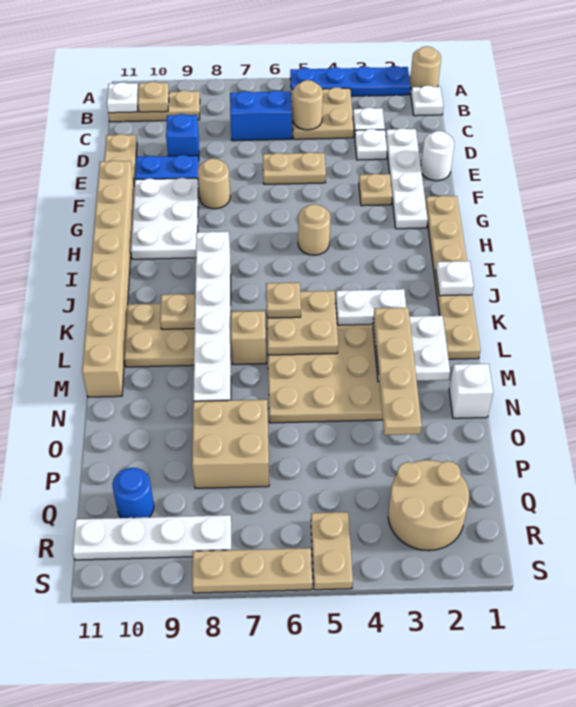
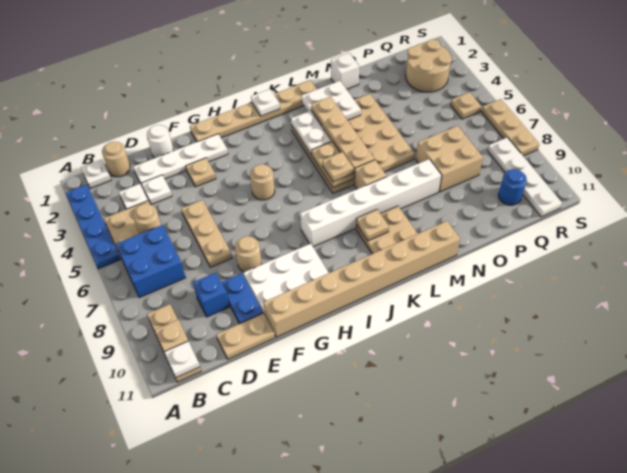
tan 1x1 round brick [410,46,441,89] -> tan 1x1 round brick moved to [102,142,130,177]
blue 1x2 brick [230,90,292,141] -> blue 2x2 brick [116,225,186,298]
tan 1x2 plate [263,152,326,184] -> tan 1x3 plate [181,200,232,267]
tan 1x4 plate [374,308,422,435] -> tan 1x4 plate turned to [311,97,375,173]
tan 1x2 plate [311,512,353,590] -> tan 1x1 plate [451,92,481,119]

